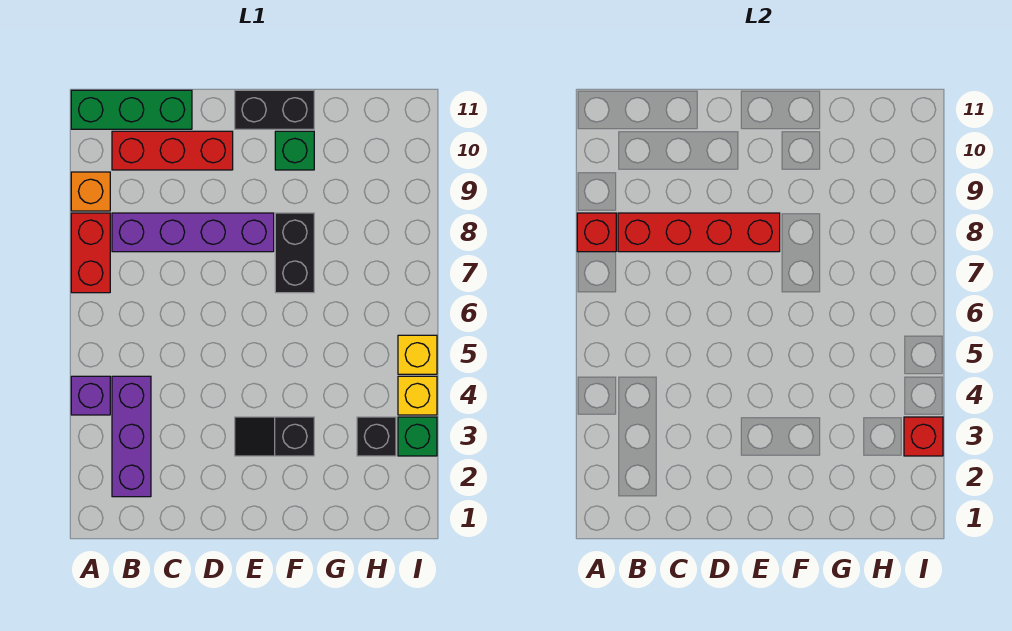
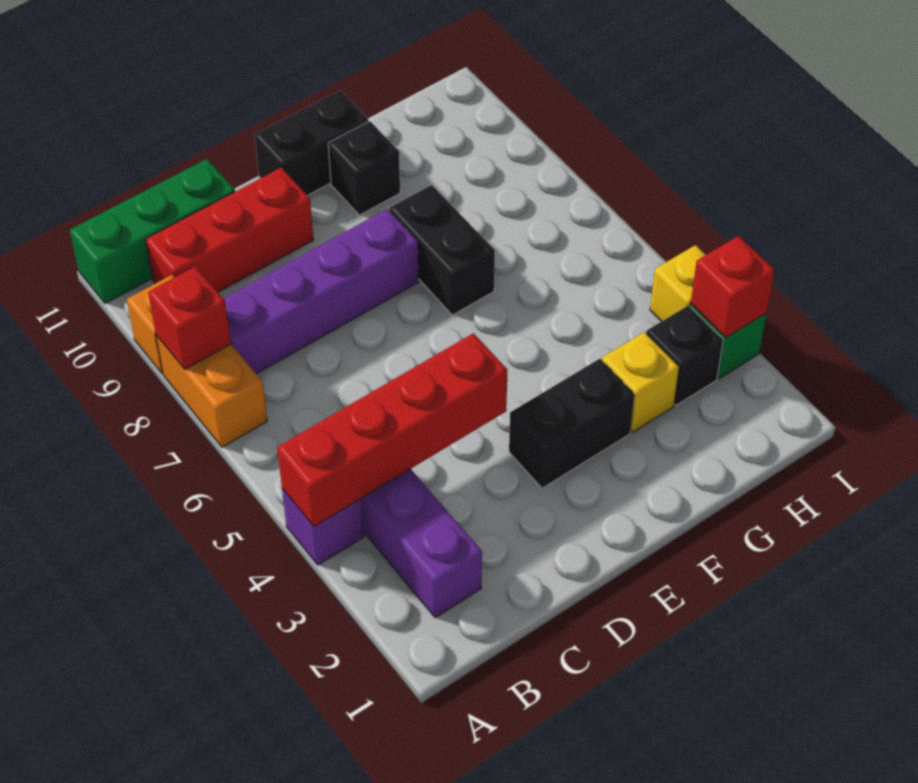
red 1x2 brick [71,213,110,293] -> orange 1x2 brick [156,335,267,447]
red 1x4 brick [618,213,780,252] -> red 1x4 brick moved to [277,333,508,527]
black 1x2 slope [235,417,314,456] -> black 1x2 brick [509,359,634,488]
green 1x1 brick [275,131,314,170] -> black 1x1 brick [328,121,400,215]
yellow 1x1 brick [398,335,437,374] -> yellow 1x1 brick moved to [602,332,679,433]

